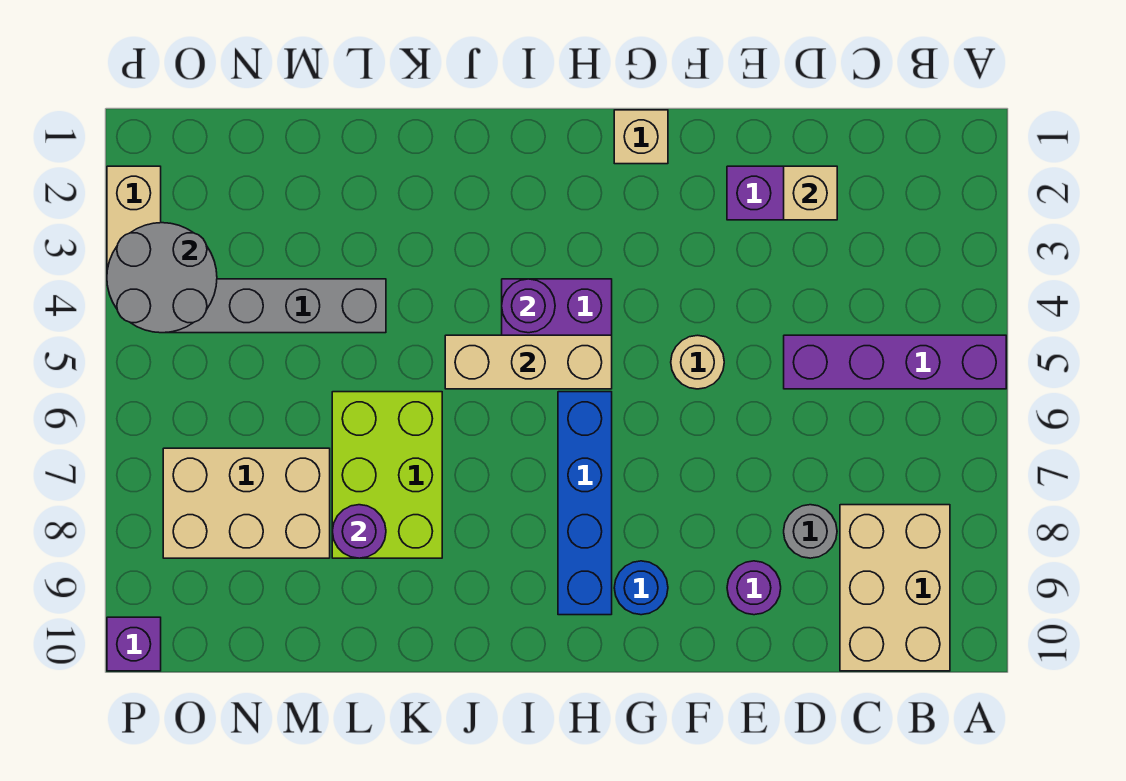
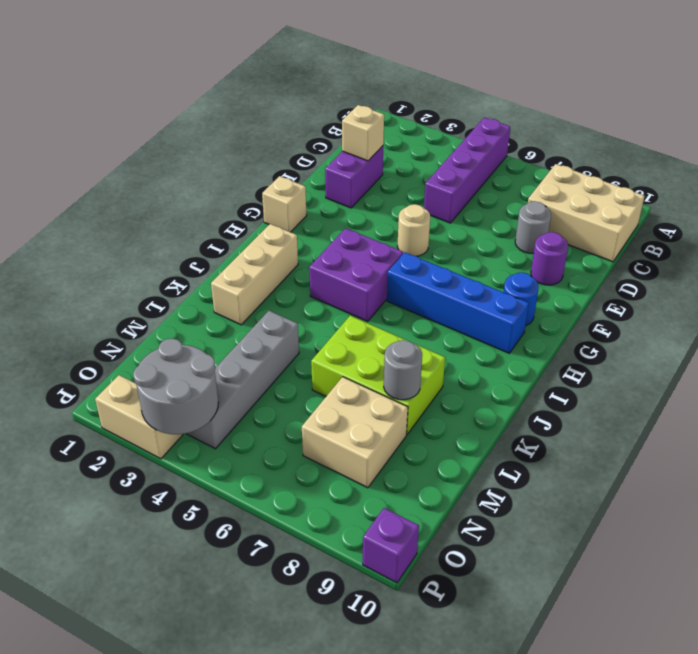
tan 1x3 brick [445,335,612,389] -> tan 1x3 brick moved to [211,224,298,325]
purple 1x1 round brick [502,279,555,333] -> none
purple 1x1 round brick [332,505,386,558] -> grey 1x1 round brick [384,340,422,400]
tan 2x3 brick [163,448,330,558] -> tan 2x2 brick [302,377,408,488]

